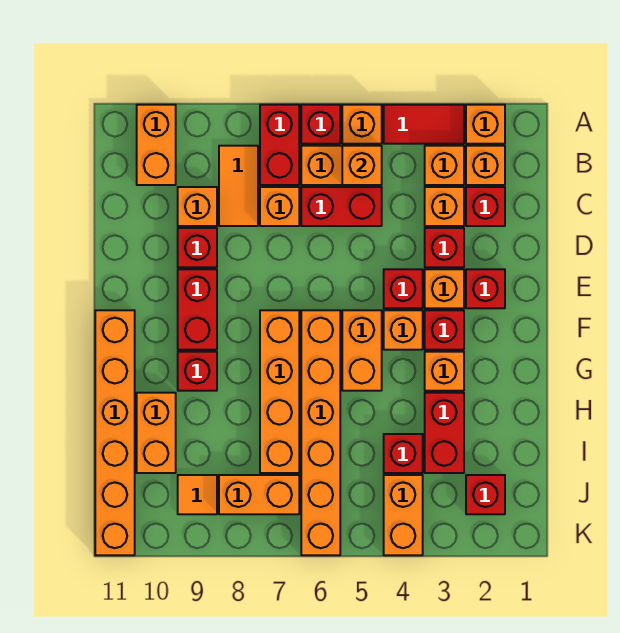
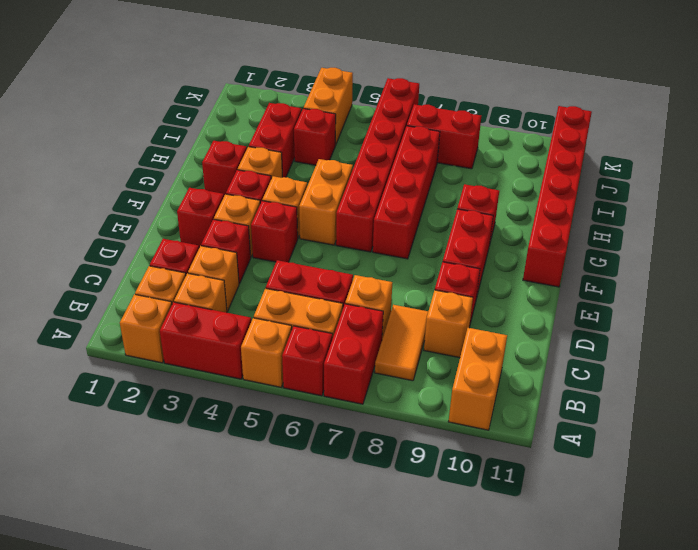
red 1x2 tile [384,105,464,144] -> red 1x2 brick [160,302,251,379]
orange 1x1 brick [342,146,382,185] -> none
orange 1x6 brick [301,310,340,555] -> red 1x6 brick [336,78,419,252]
orange 1x4 brick [260,310,299,473] -> red 1x4 brick [373,126,440,259]
orange 1x6 brick [95,310,135,555] -> red 1x6 brick [523,106,592,287]
orange 1x2 brick [137,393,176,473] -> none
red 1x1 brick [466,475,505,514] -> red 1x1 brick moved to [202,141,247,196]
orange 1x2 brick [219,475,299,514] -> red 1x2 brick [407,104,481,169]
orange 1x1 tile [178,475,217,514] -> none

